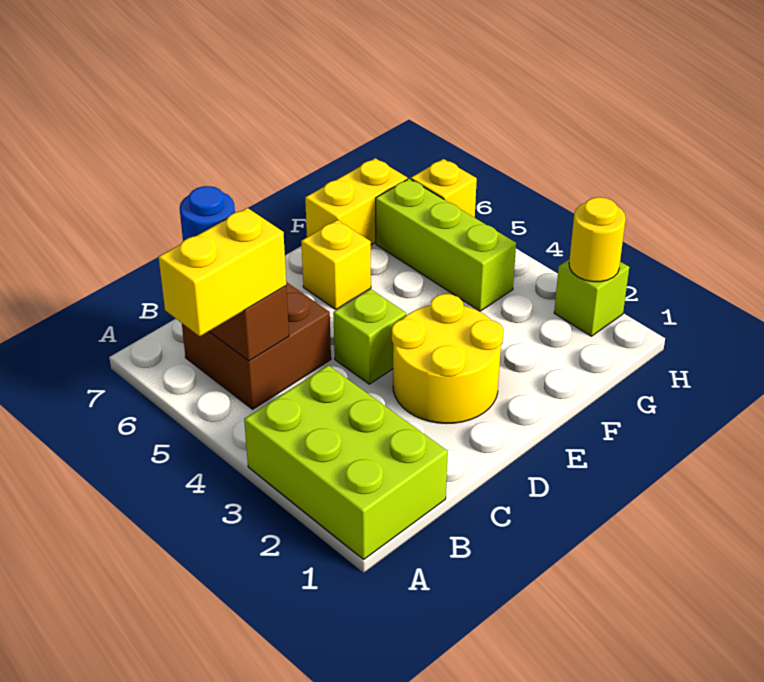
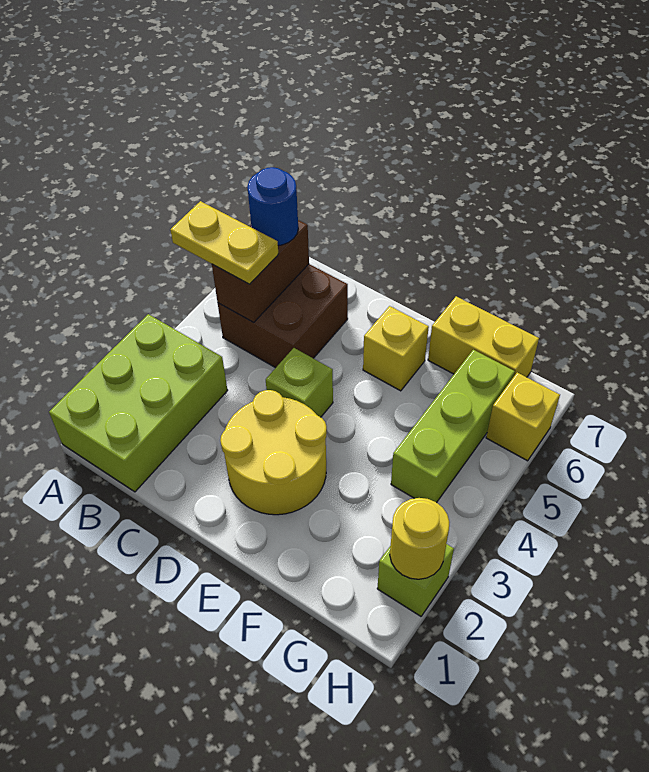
yellow 1x2 brick [159,208,286,336] -> yellow 1x2 plate [171,201,278,284]

